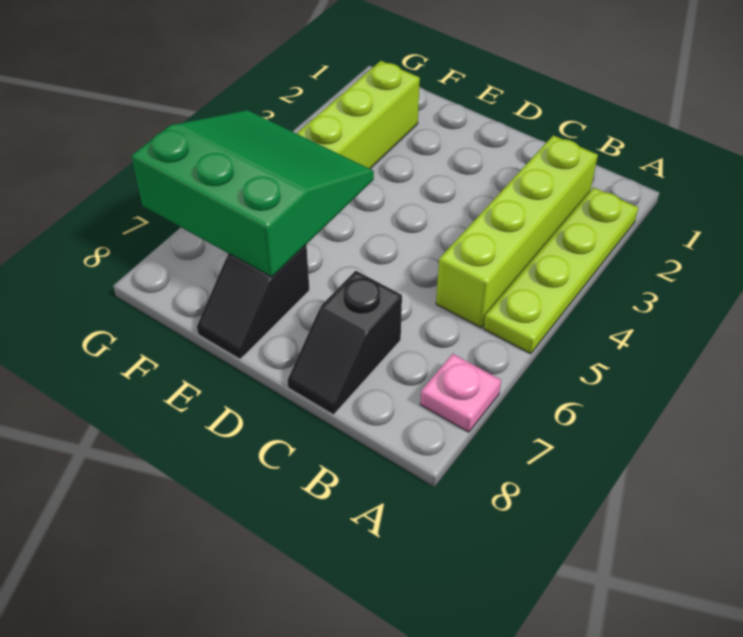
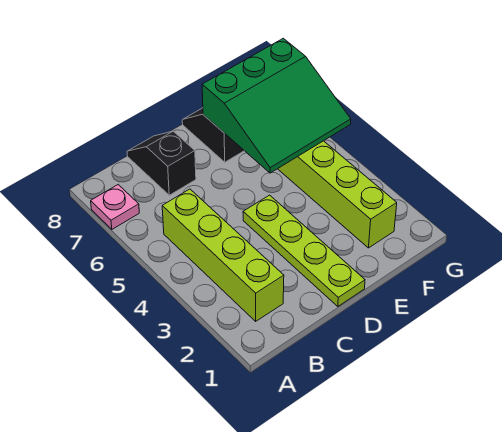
lime 1x4 plate [484,187,638,354] -> lime 1x4 plate moved to [243,195,365,306]

